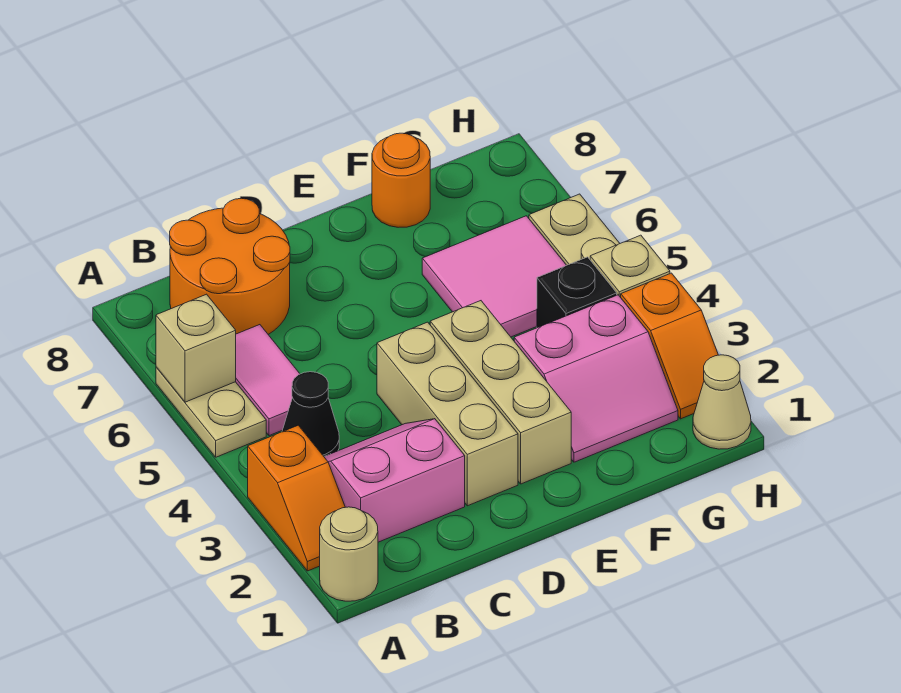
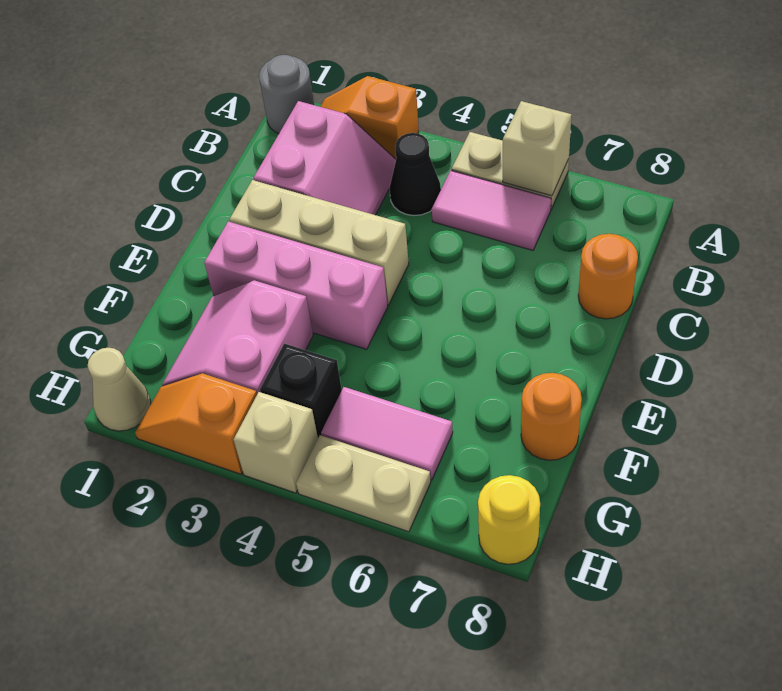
tan 1x1 round brick [320,507,378,601] -> grey 1x1 round brick [259,55,314,134]
orange 2x2 round brick [170,198,290,334] -> orange 1x1 round brick [578,234,638,319]
tan 1x3 brick [430,301,571,484] -> pink 1x3 brick [204,222,388,349]
pink 2x2 tile [422,216,566,337] -> pink 1x2 tile [321,387,453,480]
none -> yellow 1x1 round brick [478,475,540,564]

